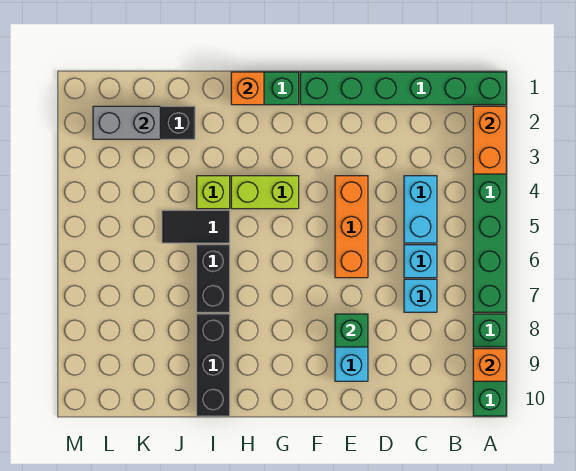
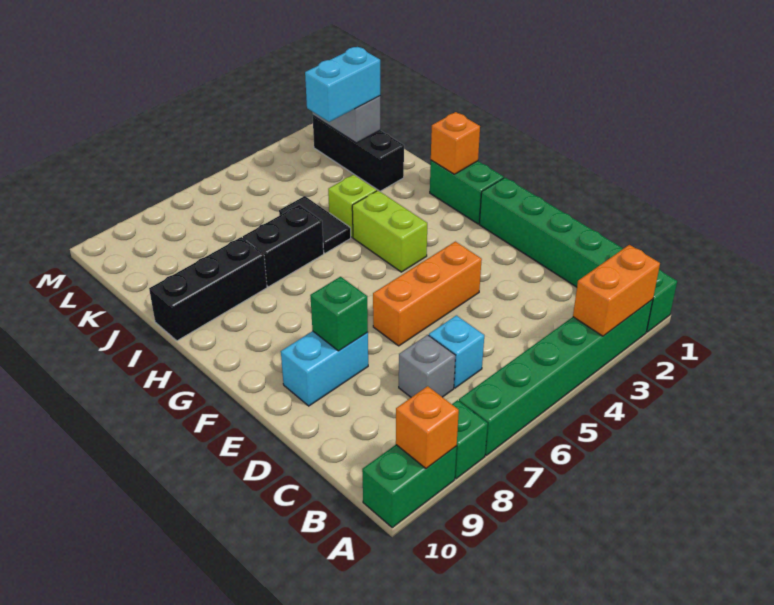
cyan 1x2 brick [404,176,437,243] -> cyan 1x2 brick moved to [305,47,380,122]
cyan 1x1 brick [404,279,437,312] -> grey 1x1 brick [399,335,455,397]

